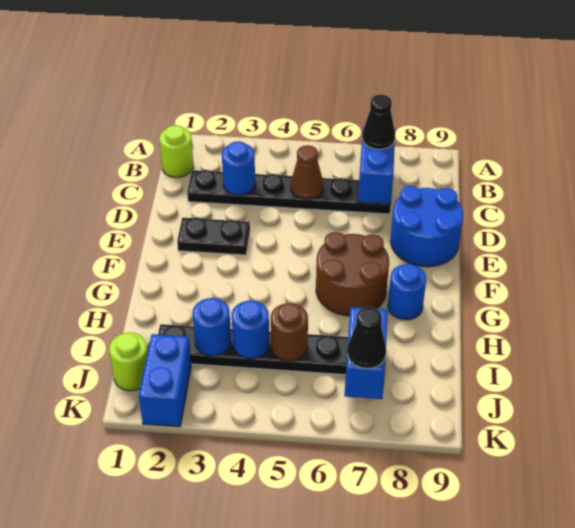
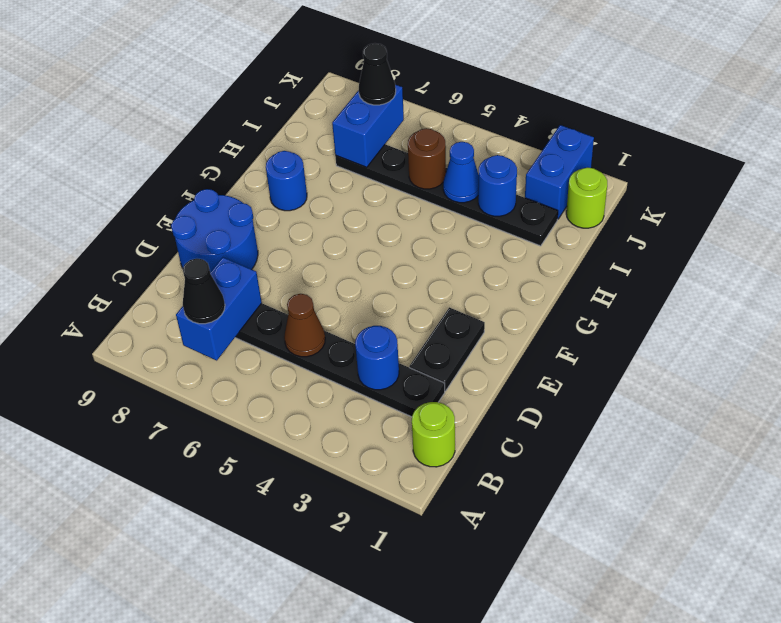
black 1x2 plate [177,218,250,255] -> black 1x2 plate turned to [409,307,485,391]
brown 2x2 round brick [316,232,389,316] -> none
blue 1x1 round brick [232,300,269,359] -> blue 1x1 cone [443,142,479,203]

